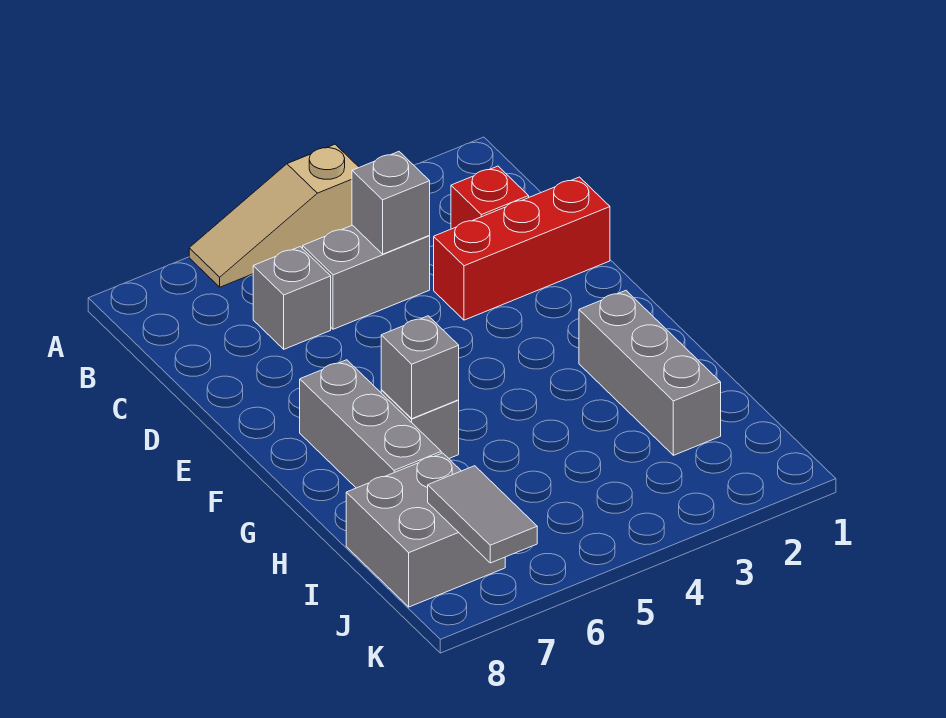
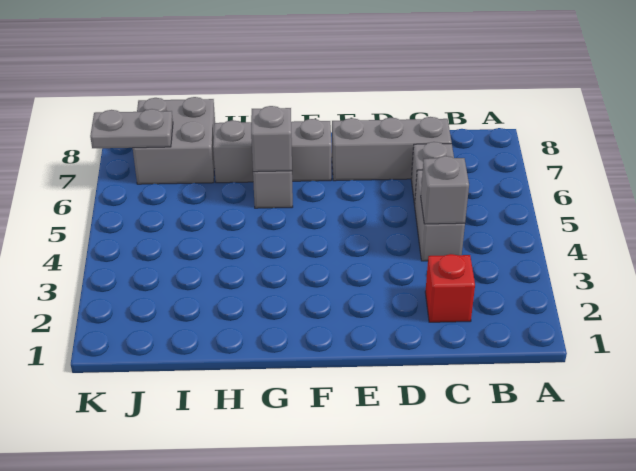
tan 1x3 slope [189,144,359,287] -> none
red 1x3 brick [434,177,610,320] -> none
grey 1x3 brick [579,291,721,455] -> grey 1x3 brick moved to [332,117,452,181]
grey 1x2 tile [428,466,537,563] -> grey 1x2 plate [90,109,173,148]

